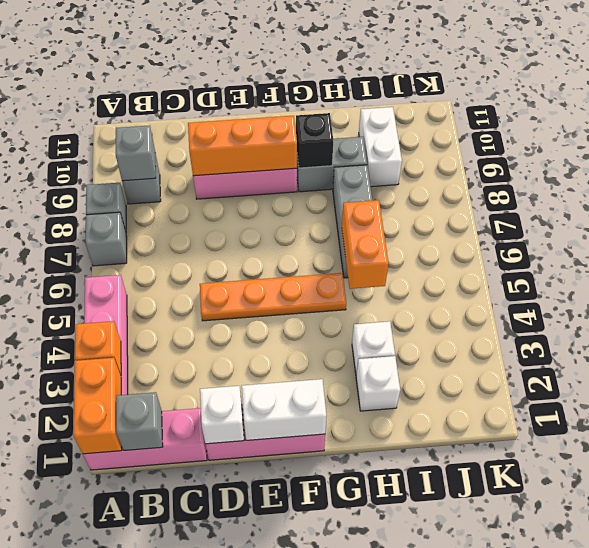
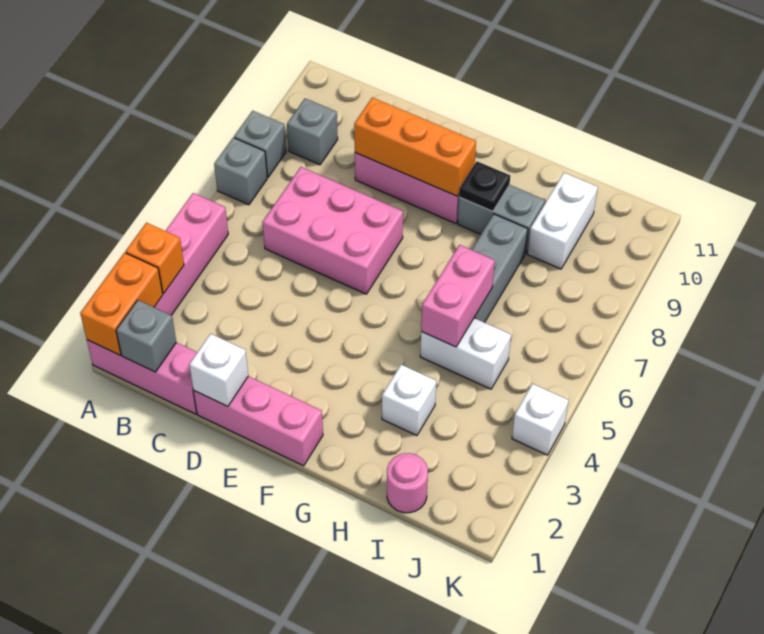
grey 1x1 brick [116,125,156,181] -> none
none -> pink 2x3 brick [262,167,403,294]
orange 1x4 plate [200,273,346,321] -> none
white 1x2 brick [242,379,326,440] -> white 1x2 brick moved to [420,318,511,389]
black 1x1 brick [296,113,333,168] -> black 1x1 plate [459,161,510,211]
white 1x1 brick [356,356,400,411] -> white 1x1 brick moved to [512,384,569,455]
orange 1x2 brick [342,200,389,289] -> pink 1x2 brick [421,245,495,347]
none -> pink 1x1 round brick [387,453,428,513]

